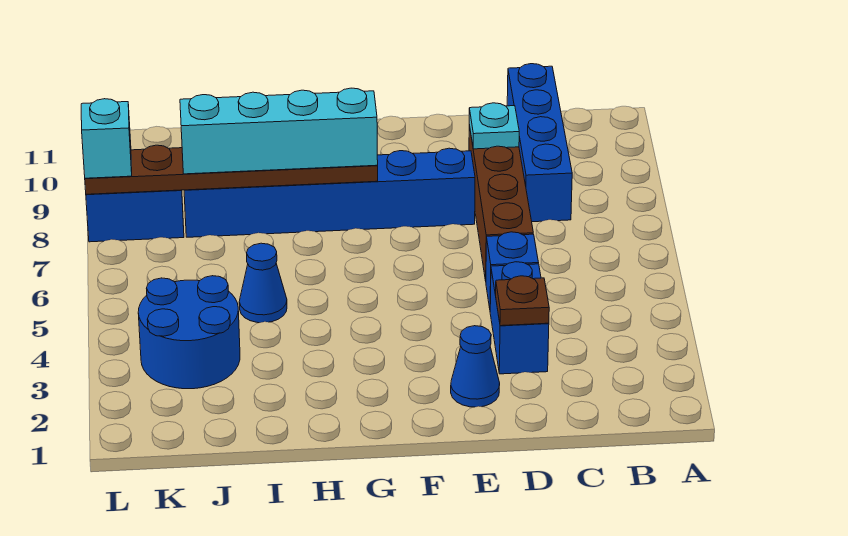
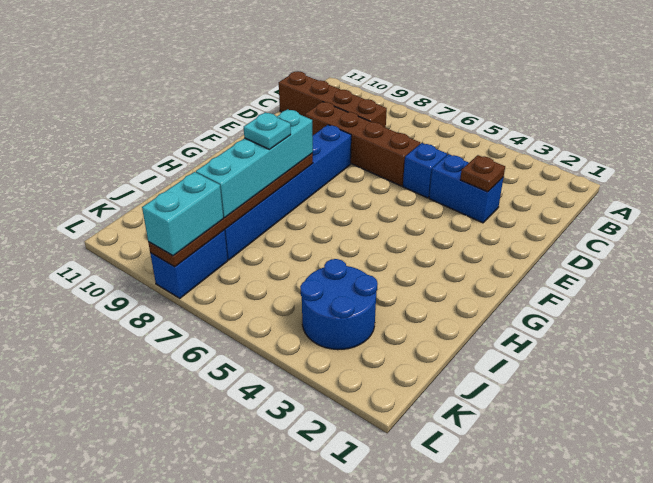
blue 1x4 brick [507,64,572,222] -> brown 1x4 brick [279,71,387,128]
cyan 1x1 plate [469,103,519,149] -> cyan 1x1 plate moved to [244,112,291,149]
blue 1x1 cone [451,326,500,407] -> none
blue 1x1 cone [239,243,287,323] -> none
cyan 1x1 brick [81,99,132,178] -> cyan 1x2 brick [142,172,223,256]

